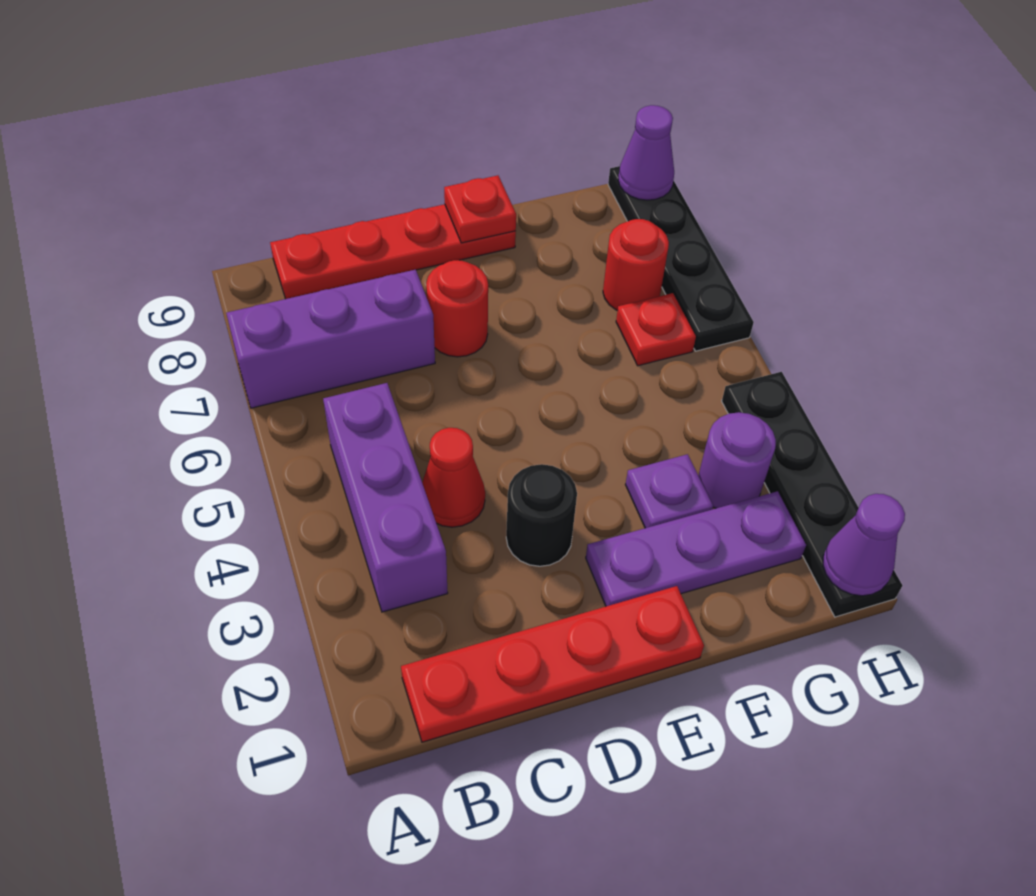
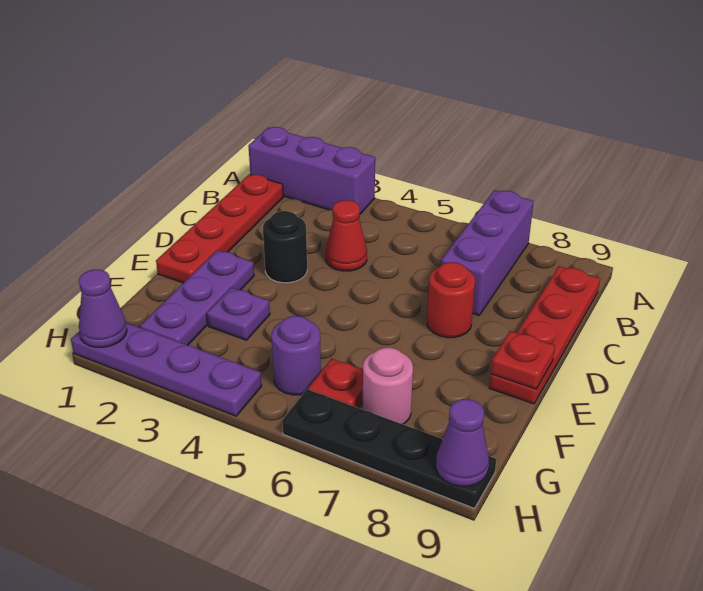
purple 1x3 brick [323,383,448,612] -> purple 1x3 brick moved to [248,127,375,214]
purple 1x1 round brick [698,412,776,508] -> purple 1x1 round brick moved to [271,316,321,395]
red 1x1 round brick [603,219,669,310] -> pink 1x1 round brick [363,347,413,424]
black 1x4 plate [722,372,902,617] -> purple 1x4 plate [71,323,262,416]

